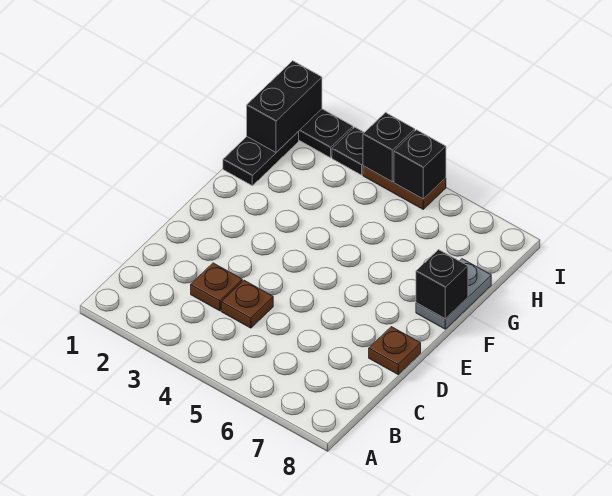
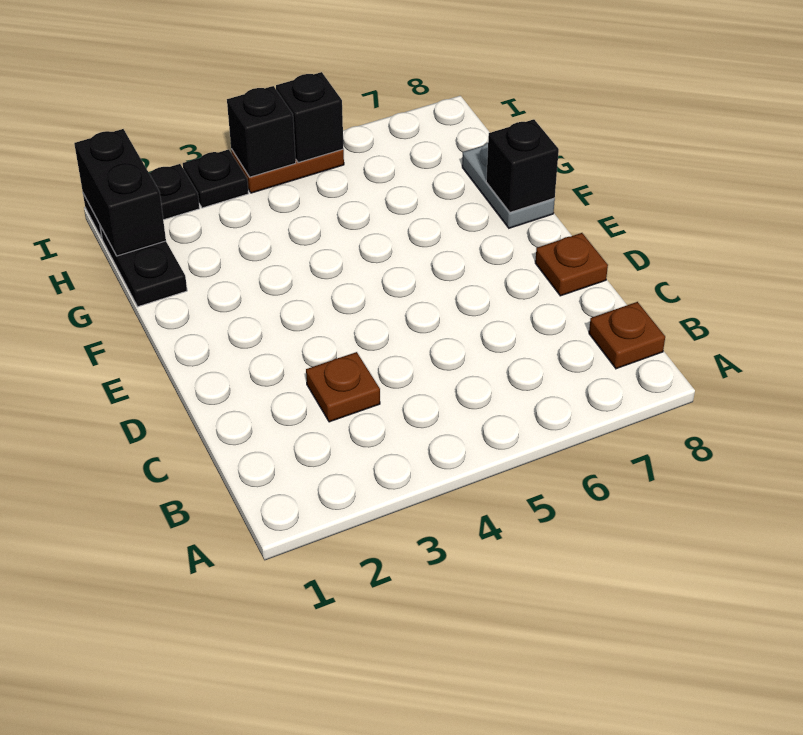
brown 1x1 plate [221,280,273,328] -> brown 1x1 plate moved to [589,302,665,369]

